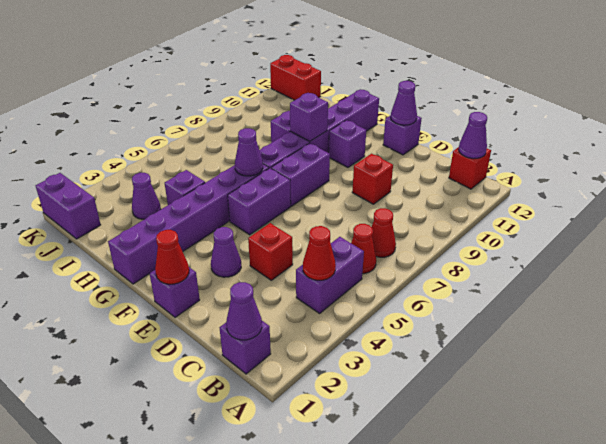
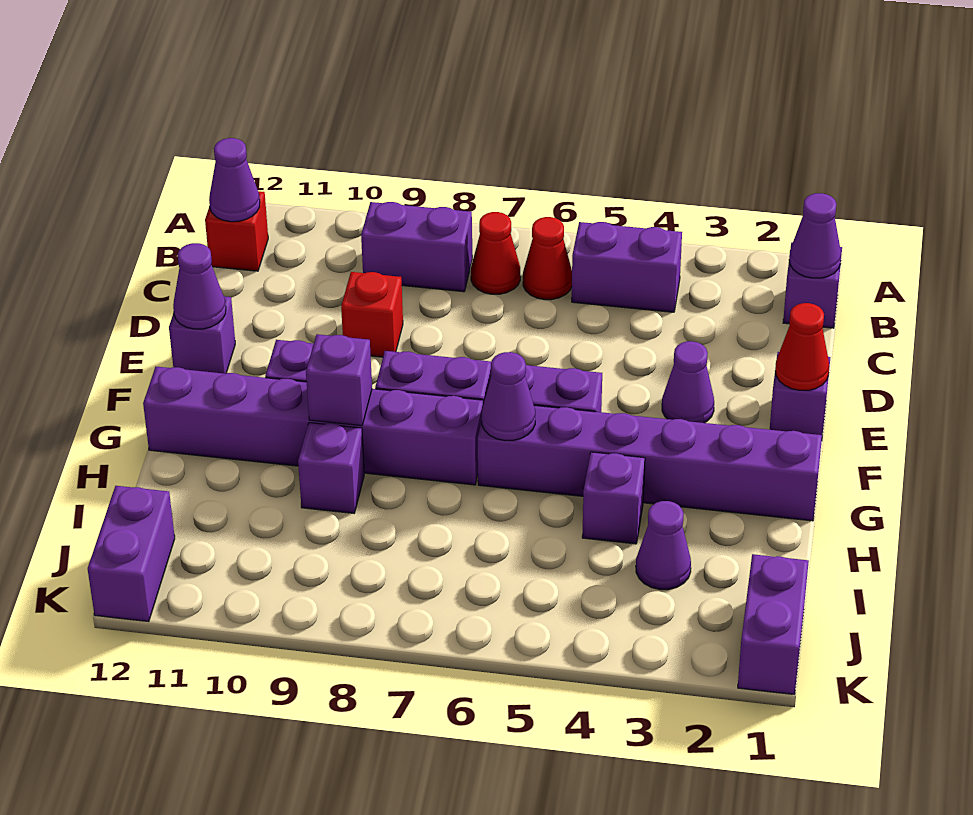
red 1x1 cone [303,226,336,280] -> none
none -> purple 1x2 brick [361,202,472,292]
red 1x1 brick [248,223,293,280] -> none
red 1x2 brick [270,55,321,100] -> purple 1x2 brick [88,486,175,622]

